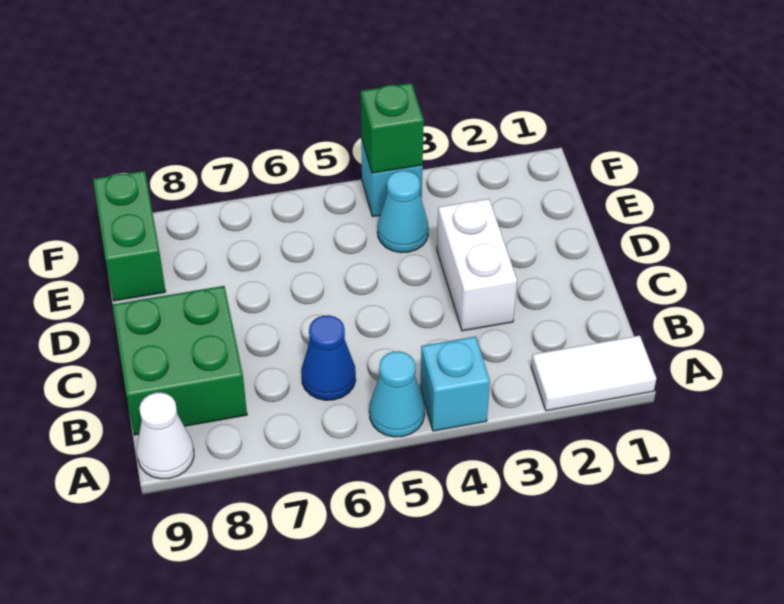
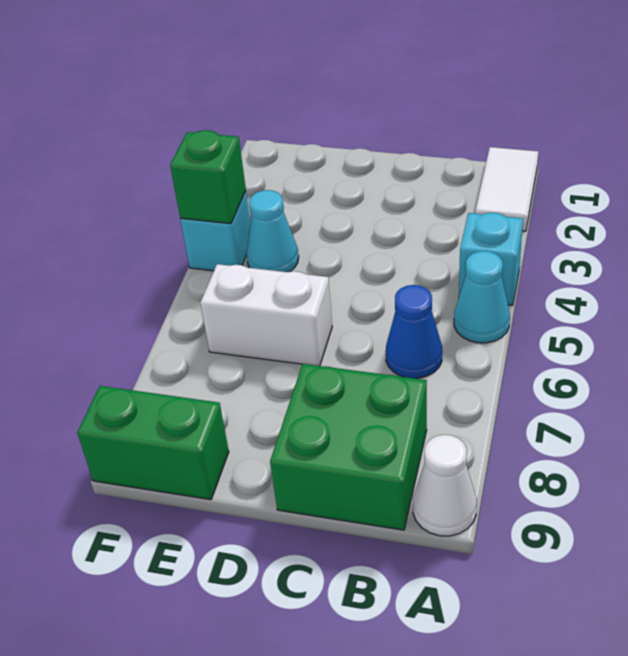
white 1x2 brick [437,199,517,331] -> white 1x2 brick moved to [200,264,332,366]

